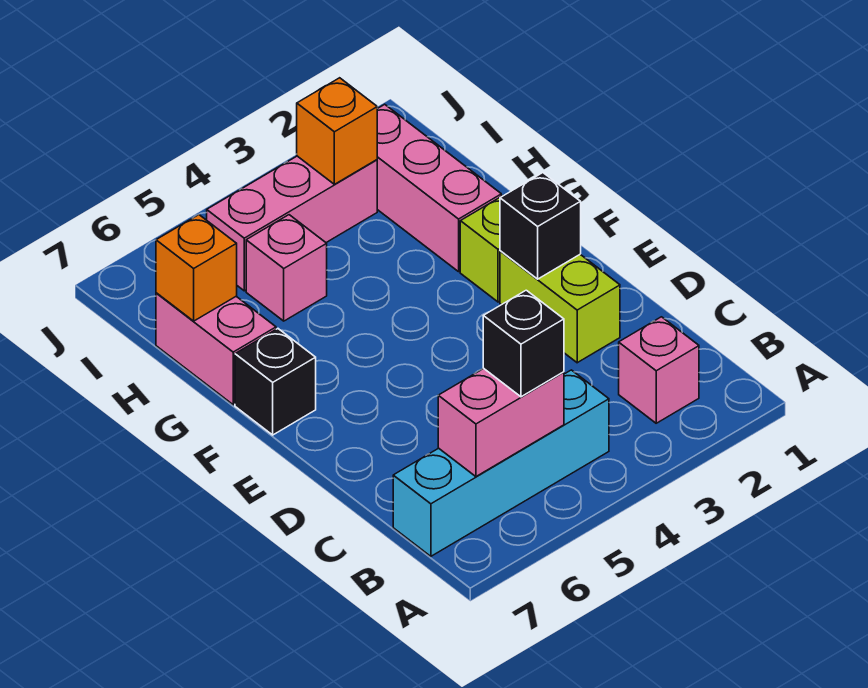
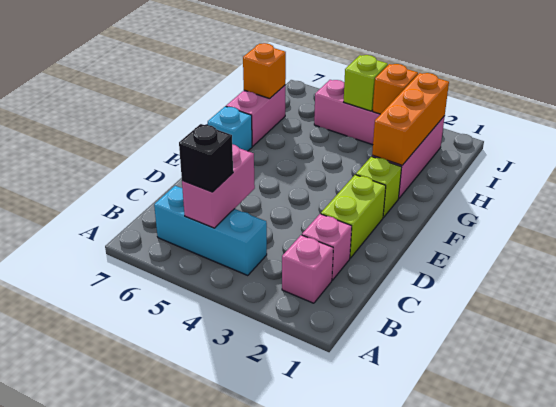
cyan 1x4 brick [393,370,609,556] -> cyan 1x3 brick [154,186,267,276]
pink 1x2 brick [438,368,564,477] -> pink 1x2 brick turned to [182,144,255,228]
black 1x1 brick [500,173,581,279] -> none
black 1x1 brick [235,329,316,435] -> cyan 1x1 brick [208,106,252,151]
none -> orange 1x3 brick [372,73,449,165]
pink 1x1 brick [246,215,327,321] -> pink 1x1 brick moved to [302,214,352,280]
none -> lime 1x1 brick [344,55,388,111]

